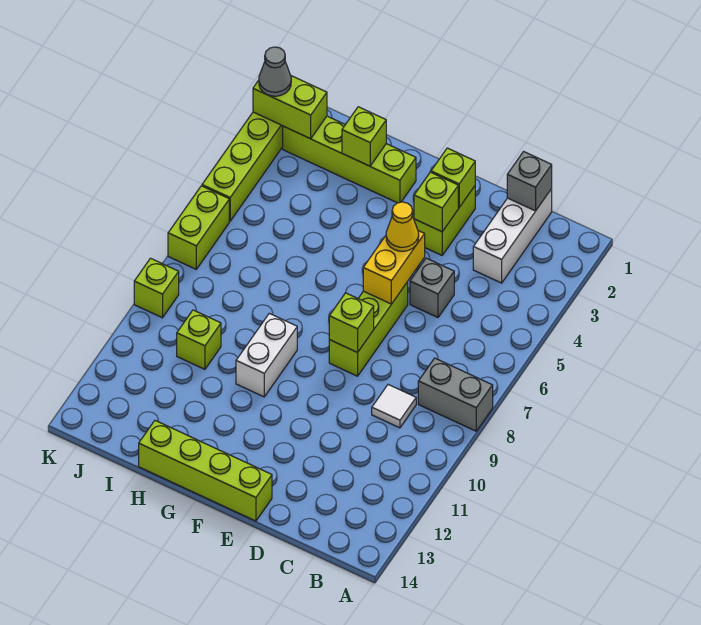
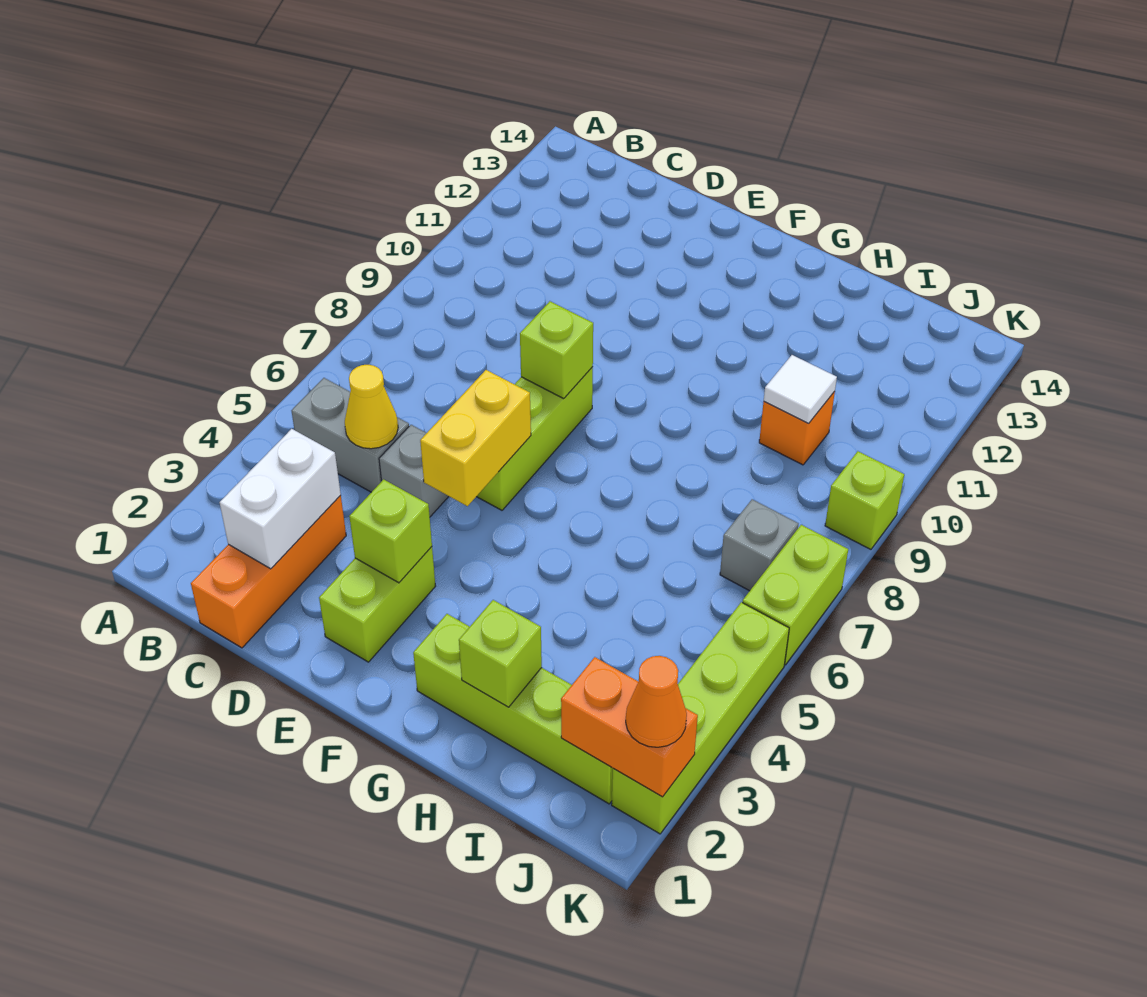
grey 1x2 brick [418,358,493,431] -> grey 1x2 brick moved to [292,378,409,492]
white 1x3 brick [473,189,552,283] -> orange 1x3 brick [191,495,346,648]
grey 1x1 brick [507,152,552,211] -> grey 1x1 brick moved to [720,499,798,591]
white 1x1 tile [372,385,416,428] -> white 1x1 tile moved to [764,355,837,423]
lime 1x1 brick [431,148,475,207] -> none
yellow 1x1 cone [386,202,419,251] -> yellow 1x1 cone moved to [345,365,398,449]
lime 1x4 brick [139,421,272,521] -> none
white 1x2 brick [236,313,297,397] -> white 1x2 brick moved to [220,429,341,569]
lime 1x1 brick [177,310,221,369] -> orange 1x1 brick [759,391,835,465]
lime 1x2 brick [253,76,327,139] -> orange 1x2 brick [561,657,698,797]
grey 1x1 cone [259,47,291,96] -> orange 1x1 cone [626,656,687,747]

